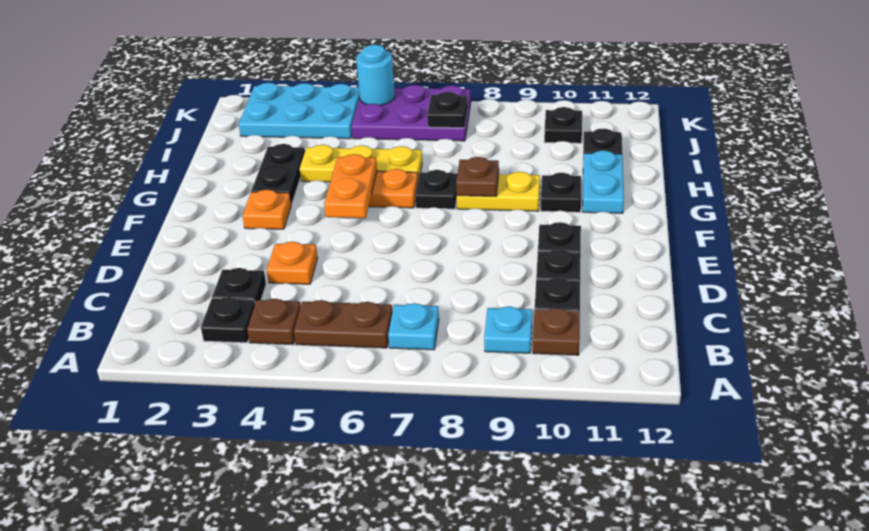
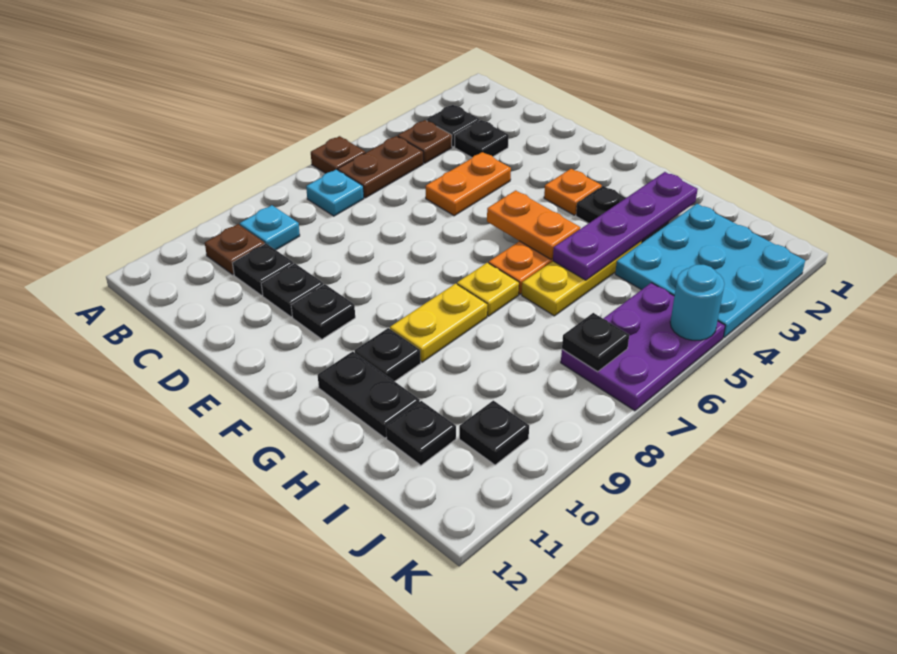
orange 1x1 plate [267,242,318,284] -> orange 1x2 plate [426,152,511,216]
black 1x1 plate [415,170,457,209] -> yellow 1x1 plate [457,263,519,316]
brown 1x1 plate [456,157,499,196] -> brown 1x1 plate moved to [311,136,366,173]
cyan 1x2 plate [583,150,624,213] -> black 1x2 plate [318,352,420,438]
none -> purple 1x4 plate [553,172,698,280]
cyan 2x3 plate [239,83,360,139] -> cyan 3x3 plate [615,204,805,338]

